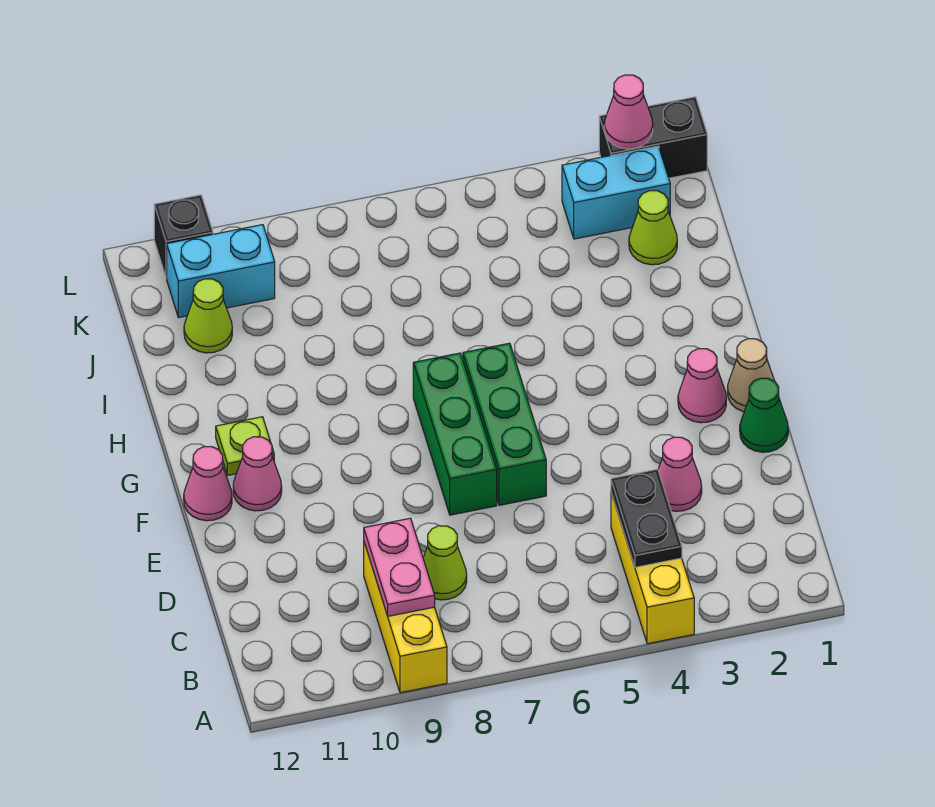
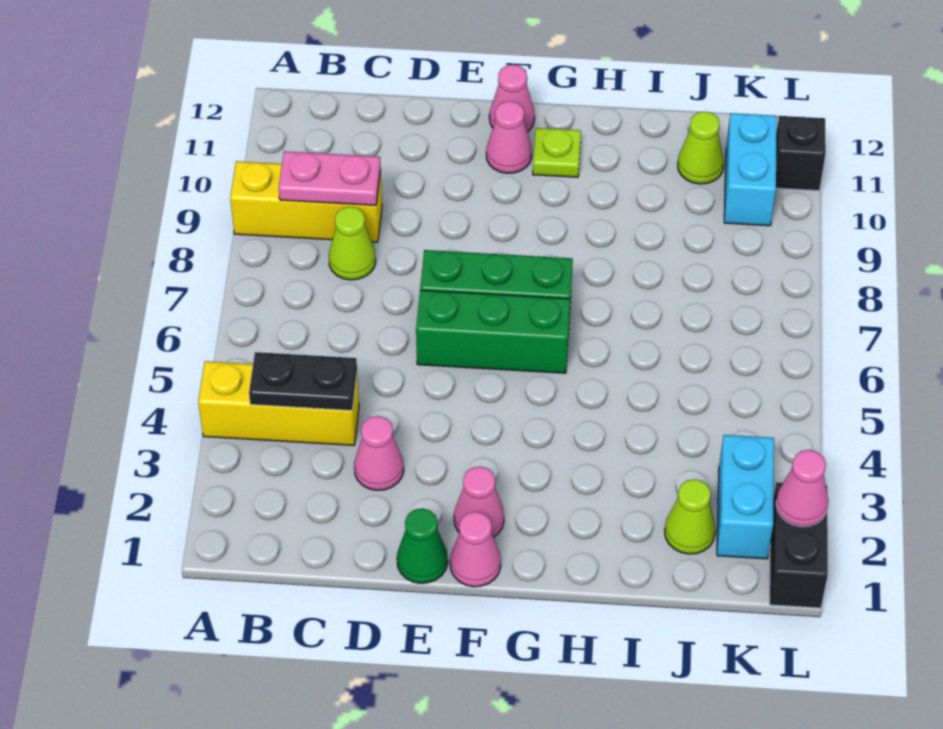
tan 1x1 cone [728,339,774,412] -> pink 1x1 cone [450,512,501,587]

